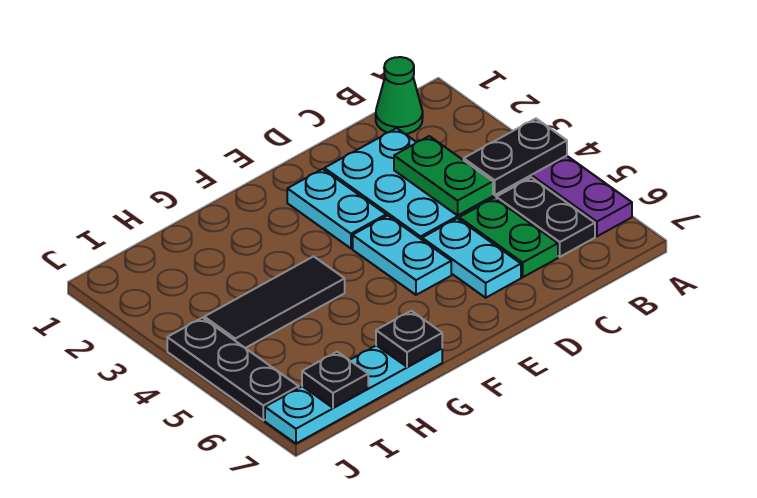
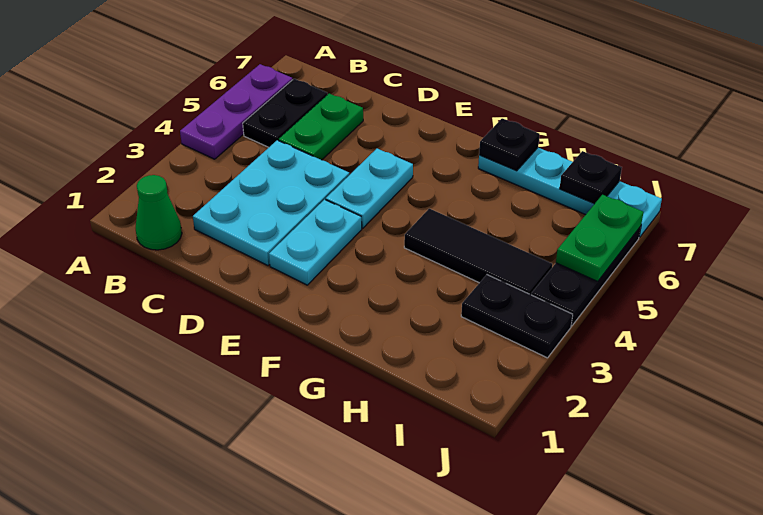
black 1x2 plate [464,119,567,195] -> black 1x2 plate moved to [461,275,573,358]
green 1x2 plate [394,136,493,215] -> green 1x2 plate moved to [556,195,644,281]
cyan 1x2 plate [422,218,521,298] -> none

